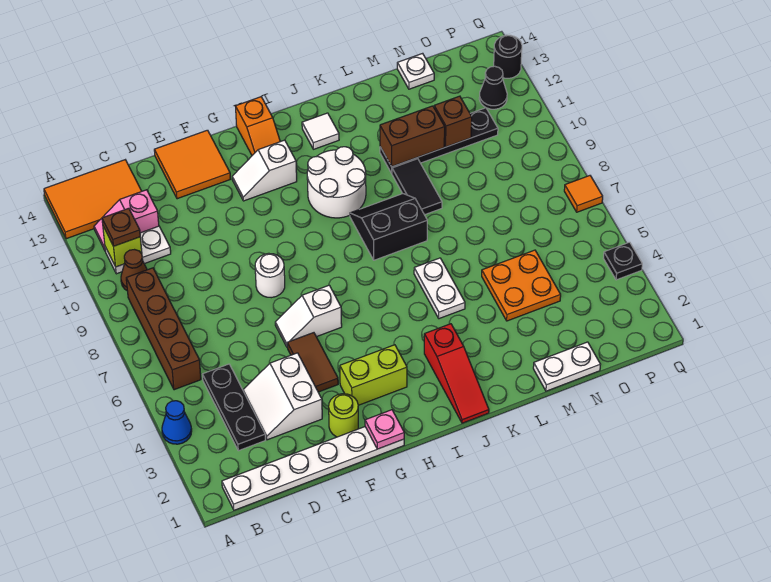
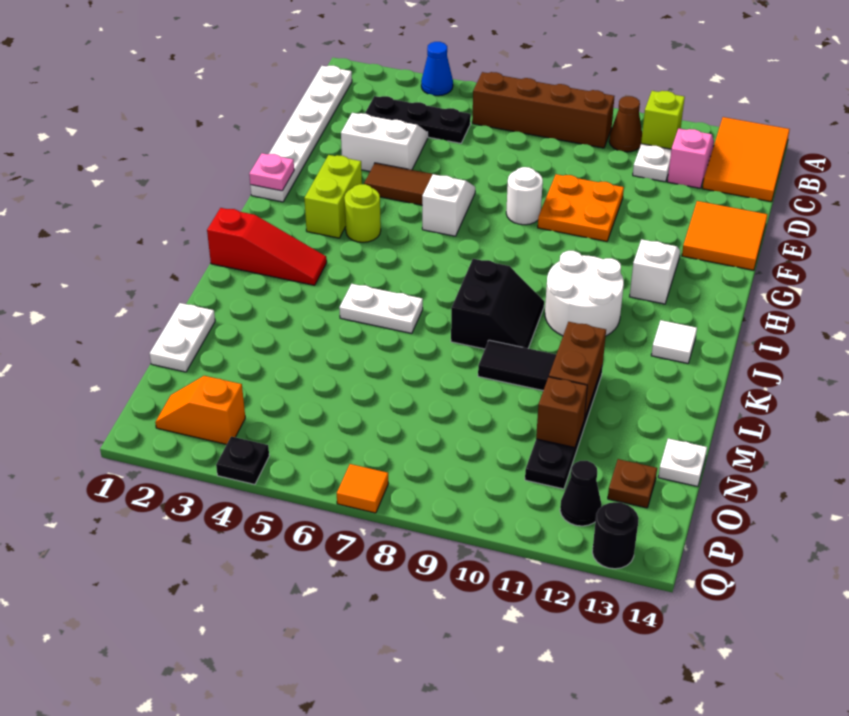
brown 1x1 plate [102,208,140,246] -> brown 1x1 plate moved to [608,459,657,508]
lime 1x1 round brick [329,394,358,437] -> lime 1x1 round brick moved to [344,184,381,242]
orange 1x2 slope [236,97,280,155] -> orange 1x2 slope moved to [155,376,245,444]
red 1x3 slope [424,324,489,423] -> red 1x3 slope turned to [207,208,327,285]
orange 2x2 plate [482,250,561,321] -> orange 2x2 plate moved to [538,174,624,241]

